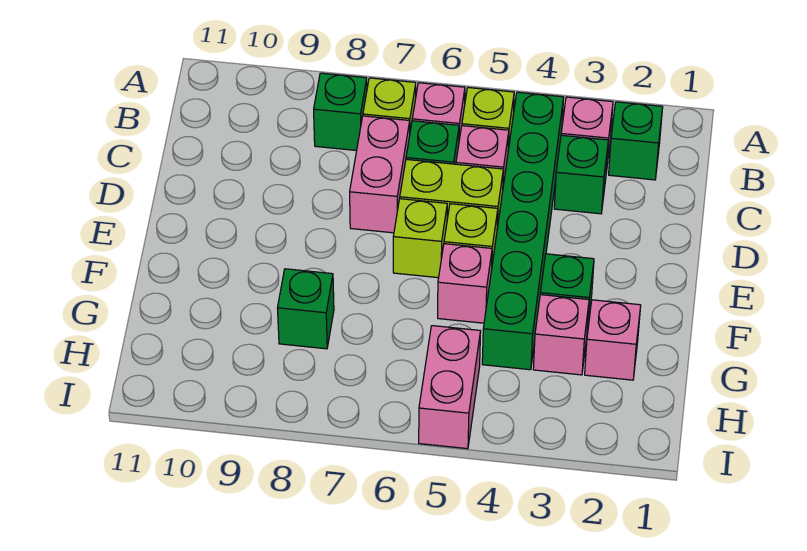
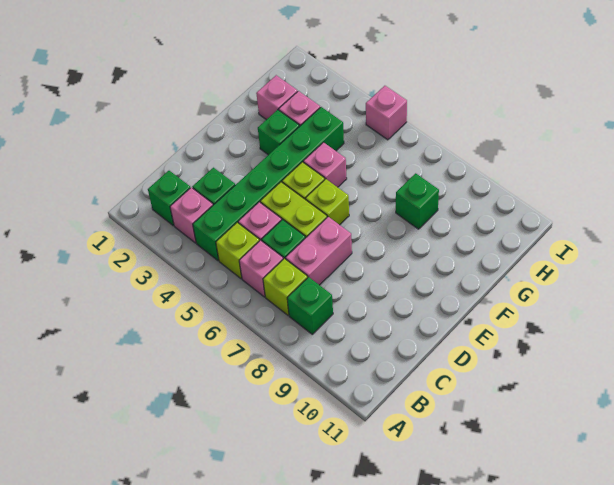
pink 1x2 brick [419,326,481,449] -> pink 1x1 brick [366,86,407,140]

